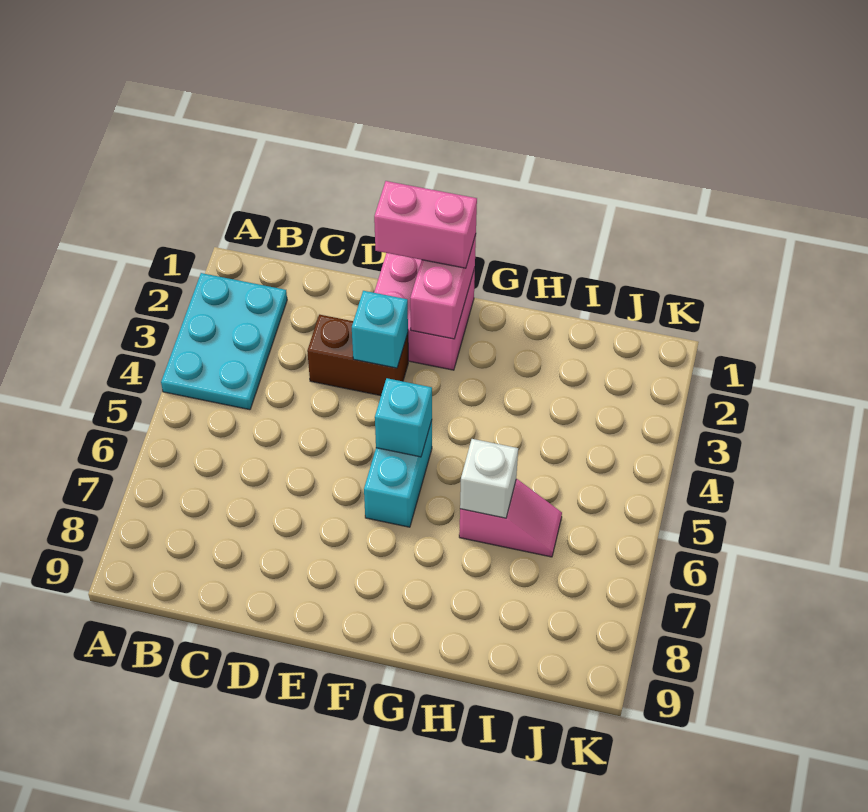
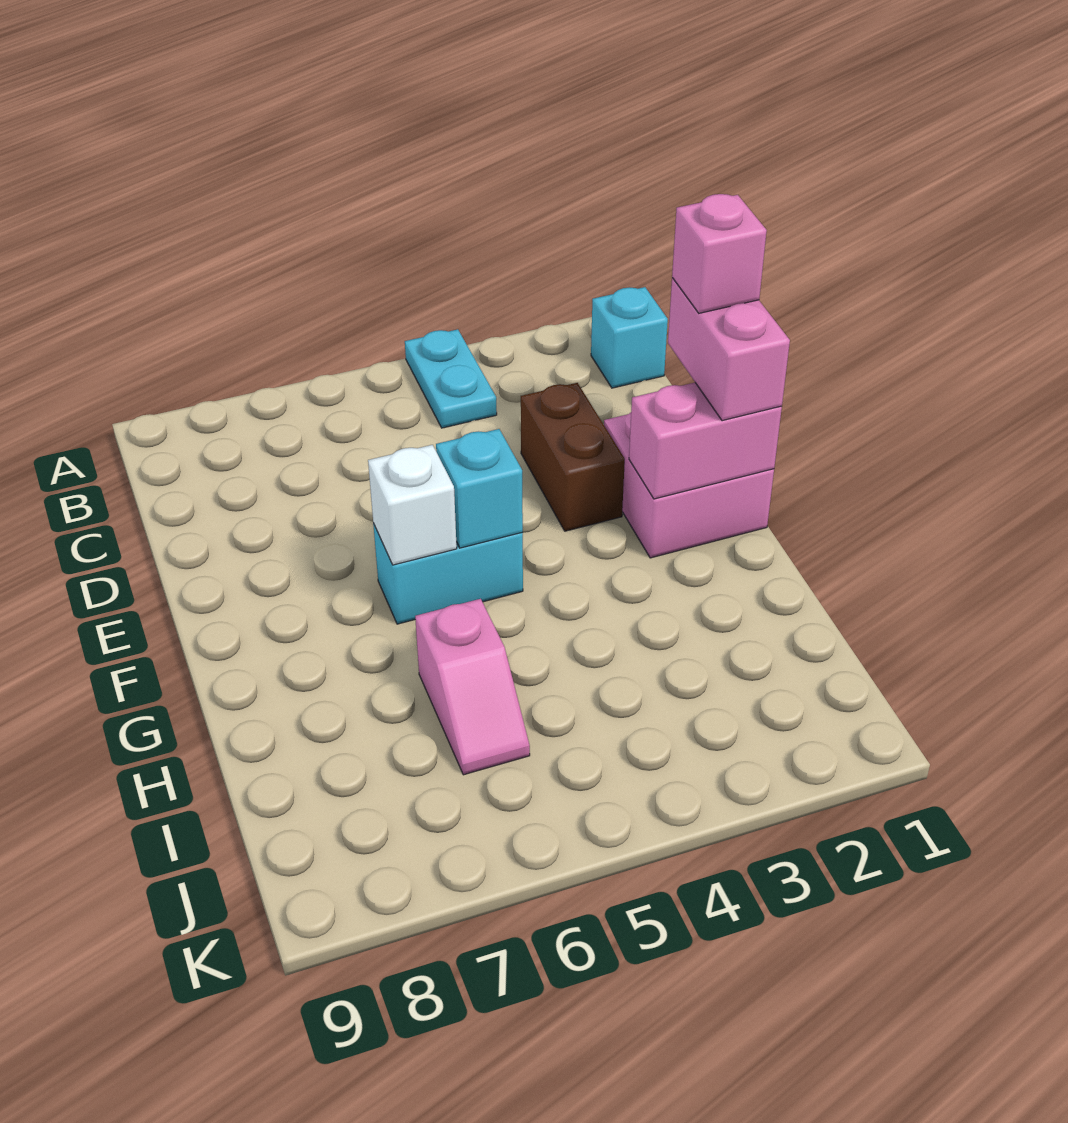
cyan 2x3 plate [161,273,287,410] -> cyan 1x2 plate [405,329,497,428]
none -> pink 1x1 brick [672,194,767,313]
cyan 1x1 brick [352,291,408,368] -> cyan 1x1 brick moved to [591,287,668,388]
white 1x1 brick [460,439,518,518] -> white 1x1 brick moved to [368,445,457,565]

